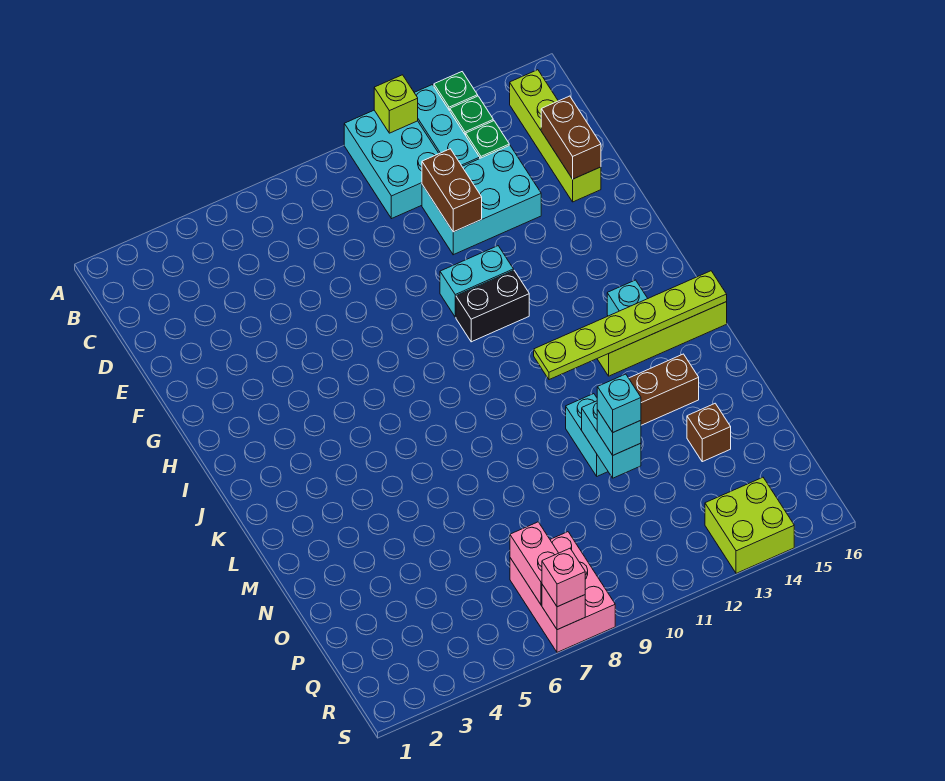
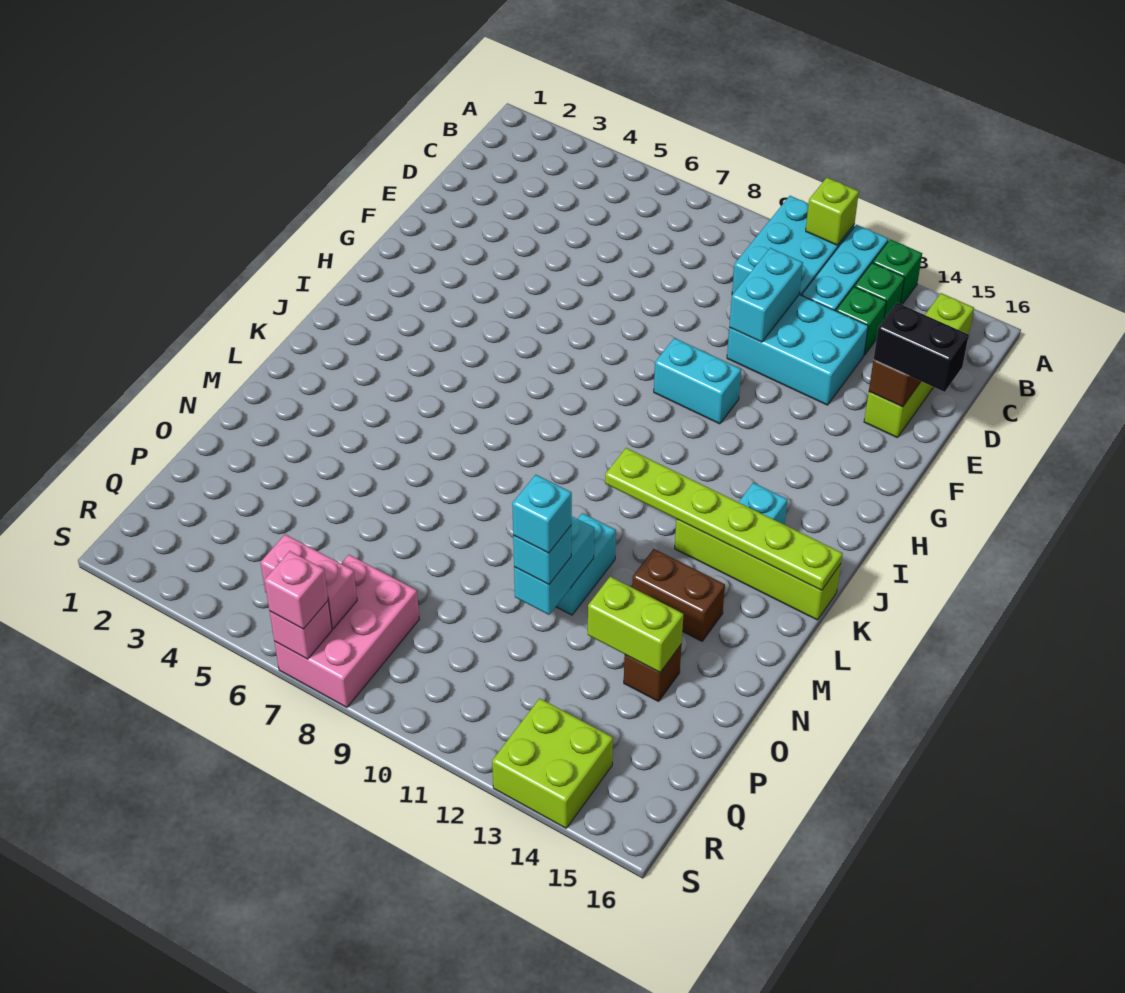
brown 1x2 brick [422,149,482,232] -> cyan 1x2 brick [729,248,803,342]
black 1x2 brick [456,270,529,342] -> black 1x2 brick moved to [874,303,969,392]
none -> lime 1x2 brick [588,577,683,672]
pink 1x2 brick [510,522,558,605] -> pink 1x2 brick turned to [260,534,357,629]

